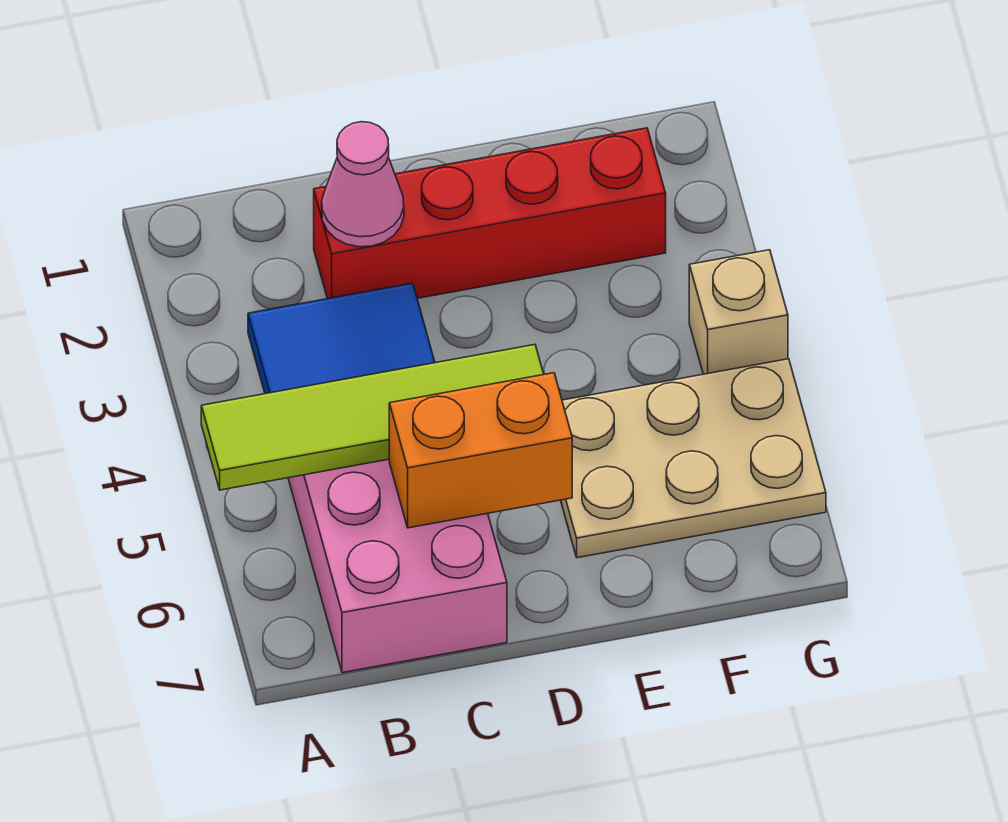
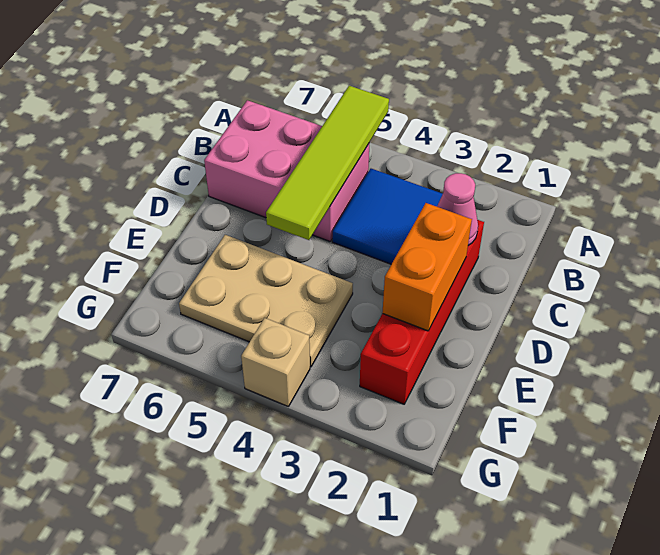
orange 1x2 brick [389,373,572,528] -> orange 1x2 brick moved to [382,203,472,331]
tan 2x3 plate [561,359,826,558] -> tan 2x3 plate turned to [179,235,353,367]

